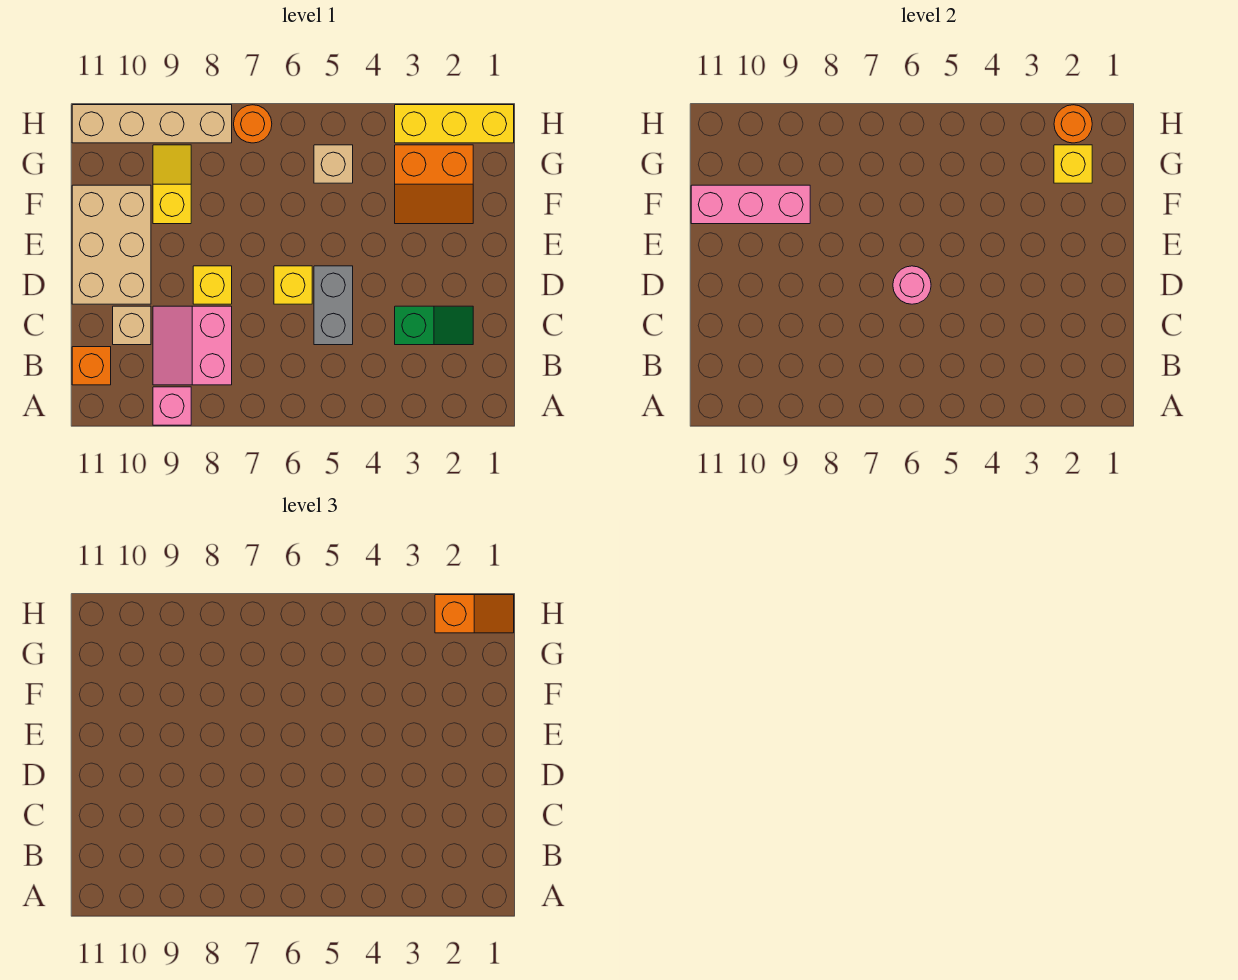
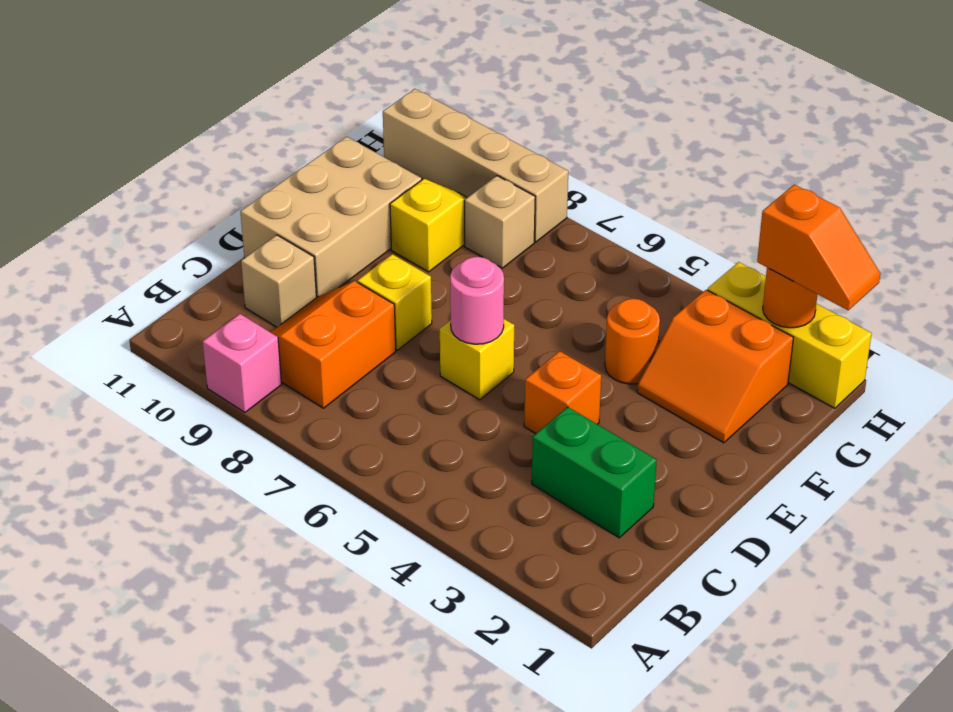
pink 2x2 slope [153,306,232,385] -> orange 2x2 slope [271,281,396,408]
orange 1x1 brick [72,347,111,385] -> orange 1x1 brick moved to [524,351,601,434]
green 1x2 slope [395,306,473,345] -> green 1x2 brick [532,407,657,538]
grey 1x2 brick [314,266,353,345] -> none
pink 1x3 brick [691,185,810,224] -> none
yellow 1x1 brick [1054,145,1092,183] -> none
tan 1x1 brick [314,145,353,183] -> tan 1x1 brick moved to [465,176,535,268]
orange 1x1 round brick [234,105,272,143] -> orange 1x1 round brick moved to [605,299,660,384]

